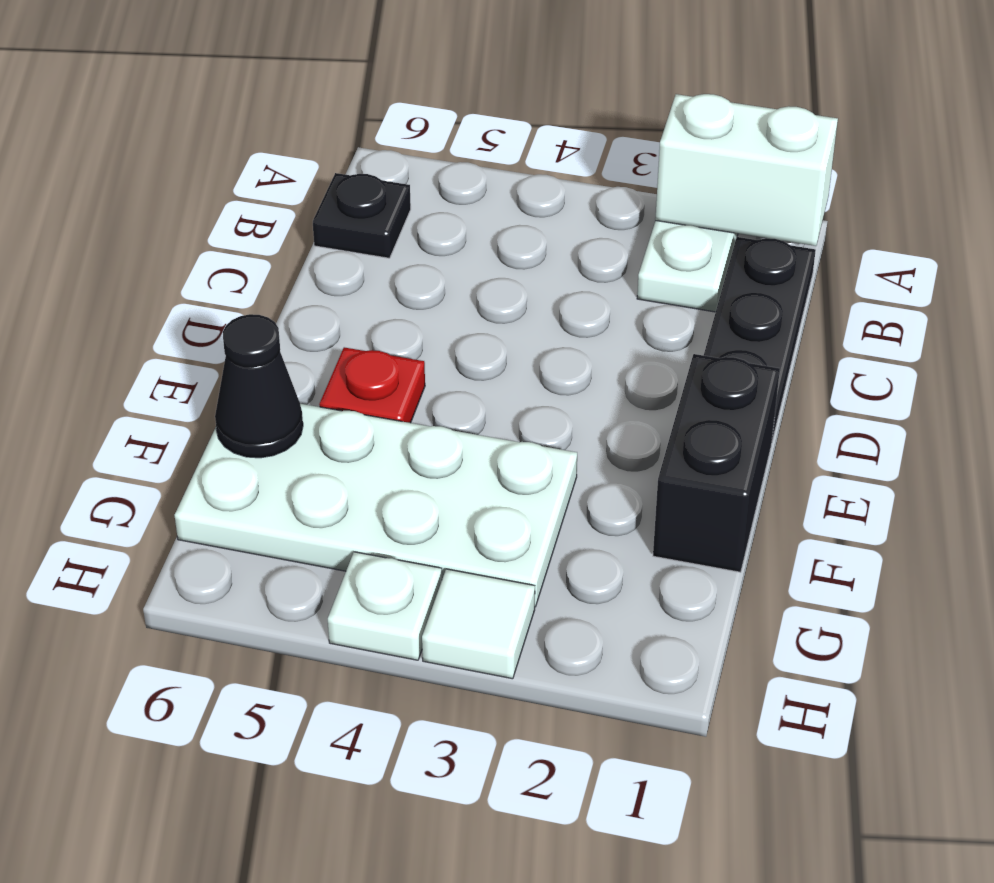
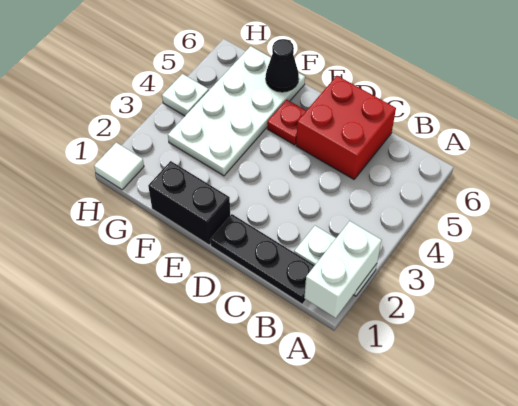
black 1x1 plate [313,173,411,258] -> none
none -> red 2x2 brick [296,76,396,179]
white 1x1 tile [422,569,535,679] -> white 1x1 tile moved to [94,143,144,190]

